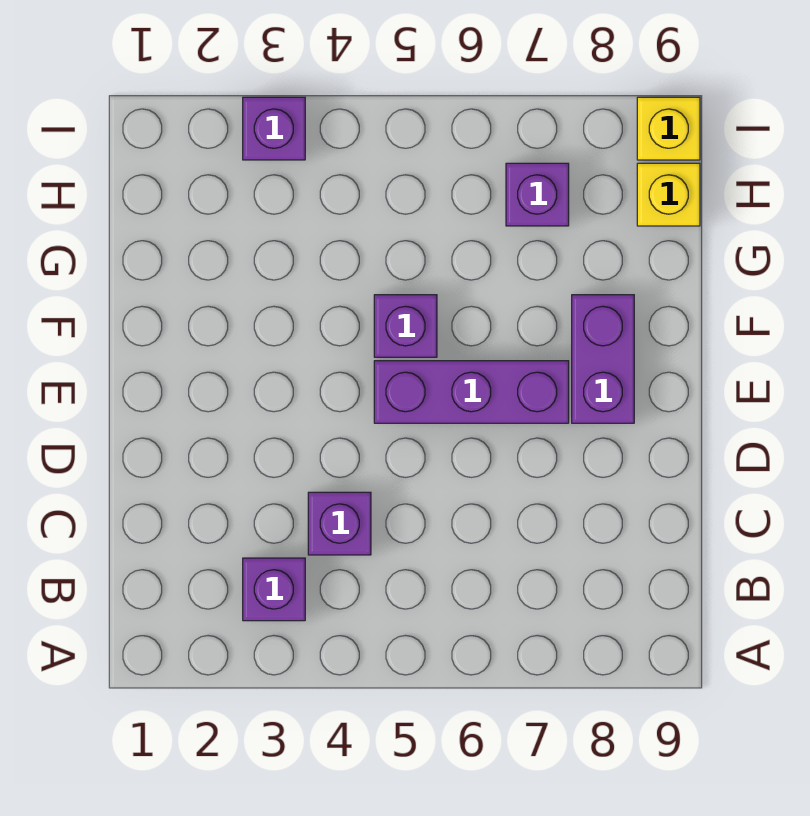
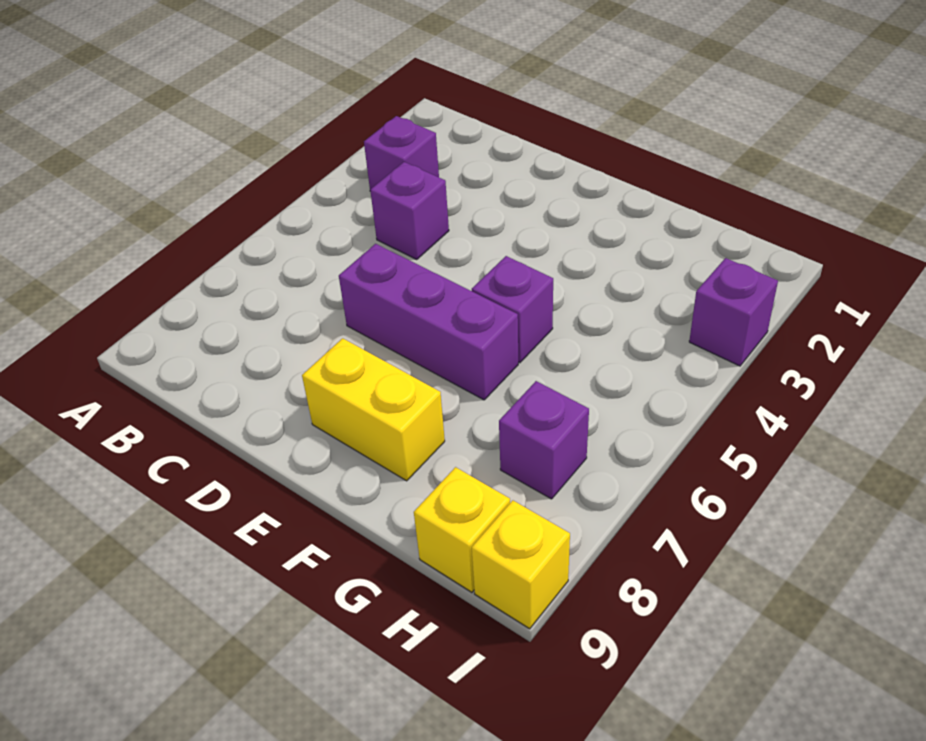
purple 1x3 brick [374,361,569,423] -> purple 1x3 brick turned to [339,244,518,400]
purple 1x2 brick [572,295,634,423] -> yellow 1x2 brick [302,338,445,481]

